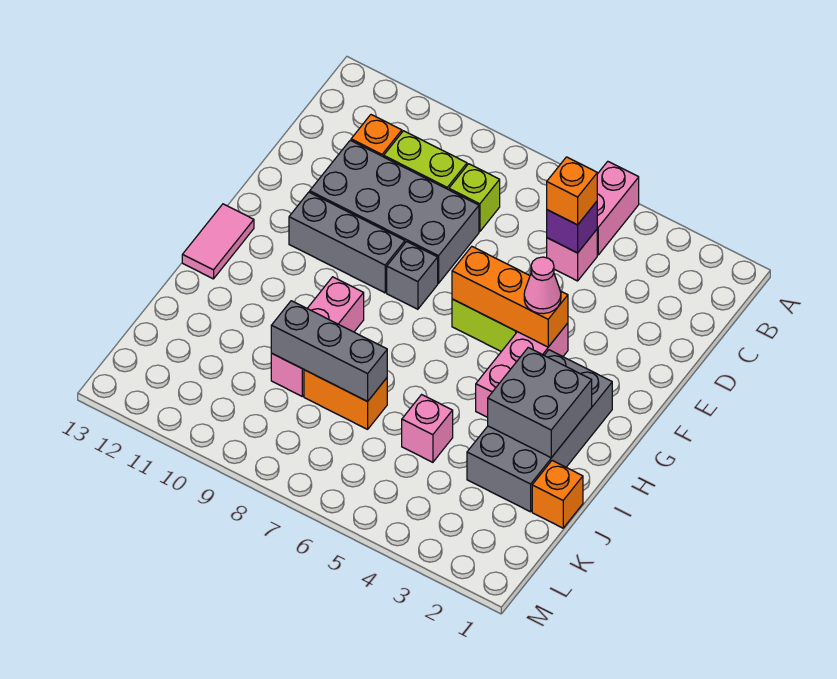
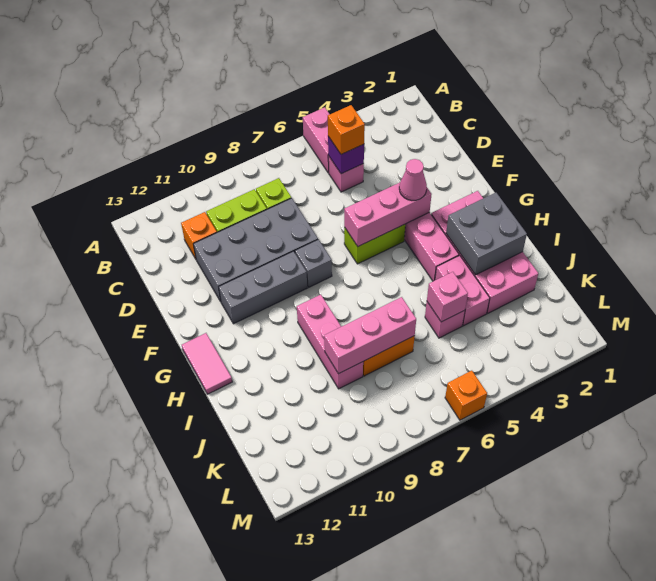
orange 1x3 brick [452,247,568,347] -> pink 1x3 brick [344,183,432,246]
grey 2x4 brick [467,350,612,512] -> pink 2x4 brick [431,191,538,313]
none -> pink 1x2 brick [435,256,490,326]
orange 1x1 brick [532,461,583,528] -> orange 1x1 brick moved to [445,371,487,420]
none -> pink 1x1 brick [427,272,468,322]
grey 1x3 brick [271,301,387,401] -> pink 1x3 brick [324,297,416,374]

